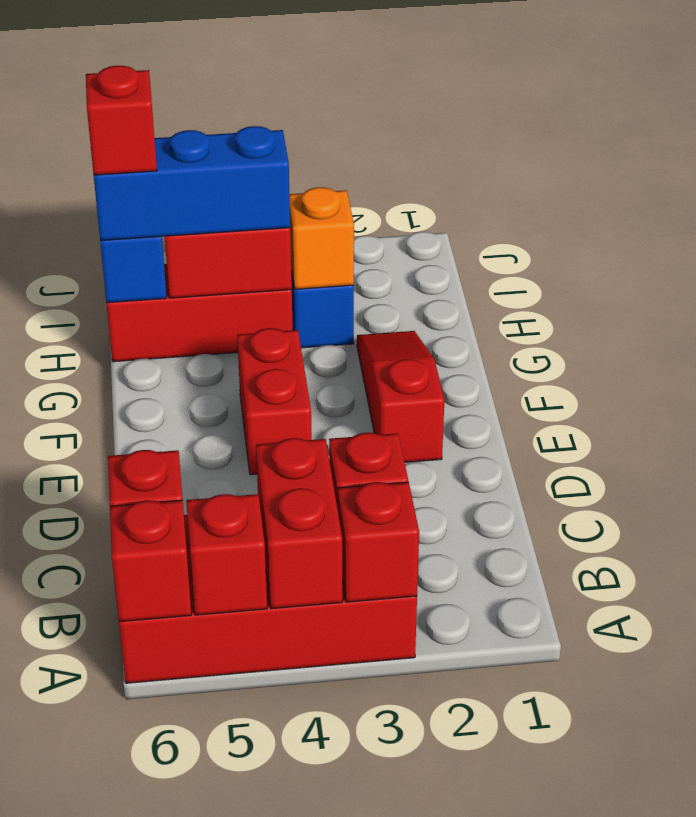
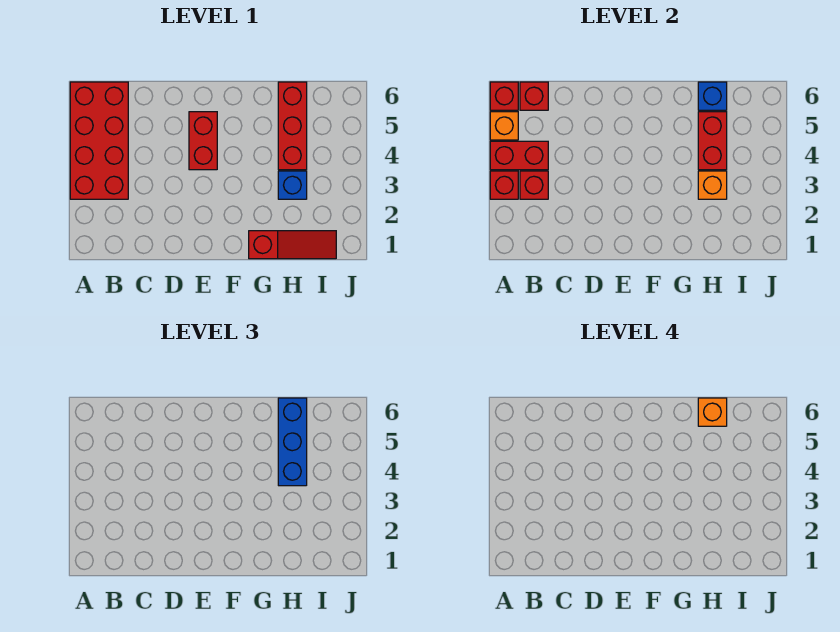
red 1x1 brick [186,494,267,615] -> orange 1x1 brick [490,112,518,140]
red 1x3 slope [357,331,444,462] -> red 1x3 slope moved to [249,231,336,259]
red 1x2 brick [237,328,312,475] -> red 1x2 brick turned to [189,112,217,170]
red 1x1 brick [86,66,157,175] -> orange 1x1 brick [698,398,727,426]

